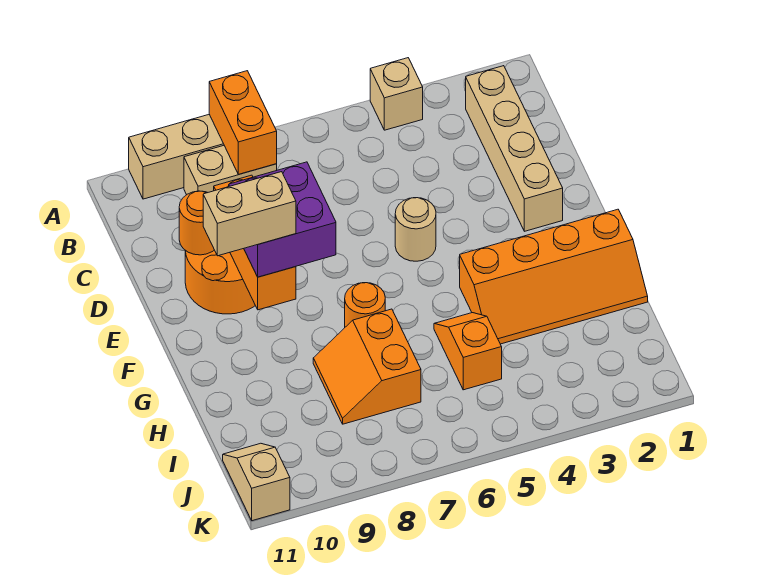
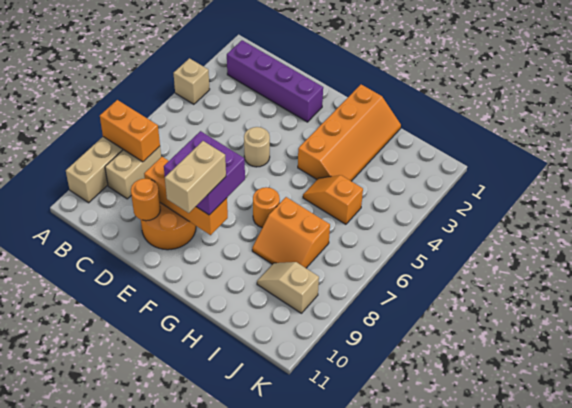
tan 1x4 brick [466,66,563,231] -> purple 1x4 brick [227,40,323,122]
tan 1x2 slope [223,443,290,521] -> tan 1x2 slope moved to [257,262,319,313]

